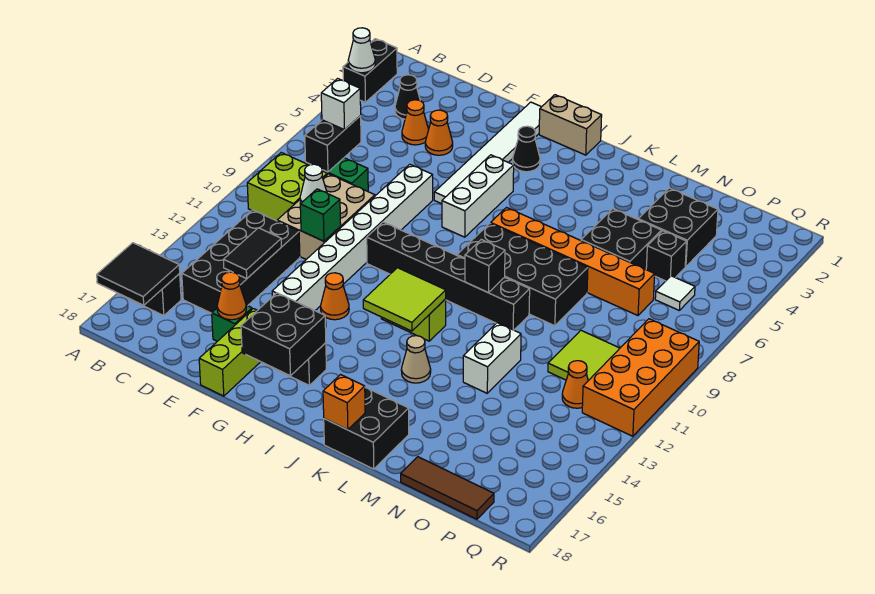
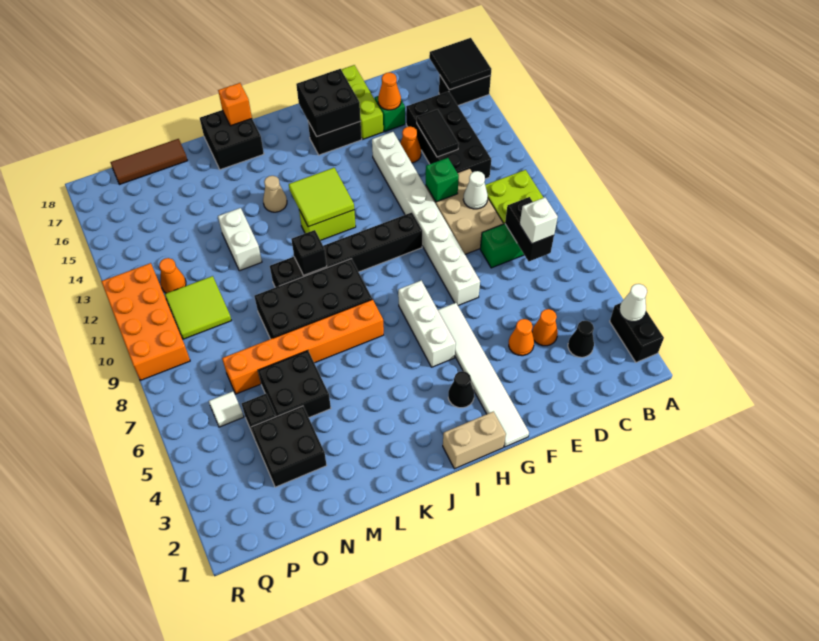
orange 1x1 cone [321,273,349,320] -> orange 1x1 cone moved to [400,126,421,163]

